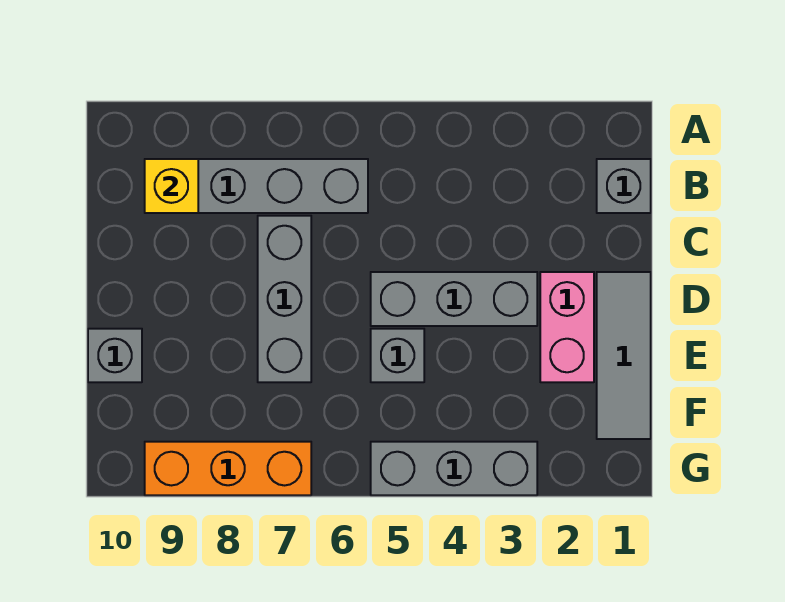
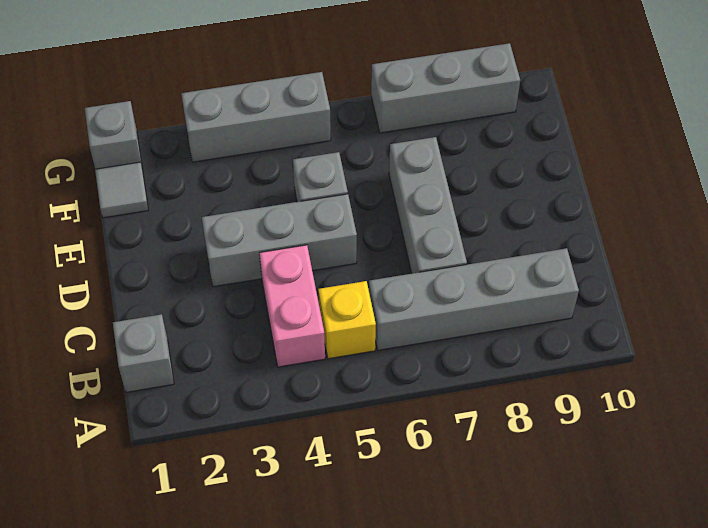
yellow 1x1 brick [145,159,198,213] -> yellow 1x1 brick moved to [318,281,376,359]
grey 1x3 tile [597,272,651,439] -> grey 1x1 tile [95,162,148,218]
pink 1x2 brick [540,272,594,382] -> pink 1x2 brick moved to [259,245,325,367]
grey 1x1 brick [88,329,142,382] -> grey 1x1 brick moved to [85,101,142,169]
orange 1x3 brick [145,442,311,495] -> grey 1x3 brick [371,43,520,133]

